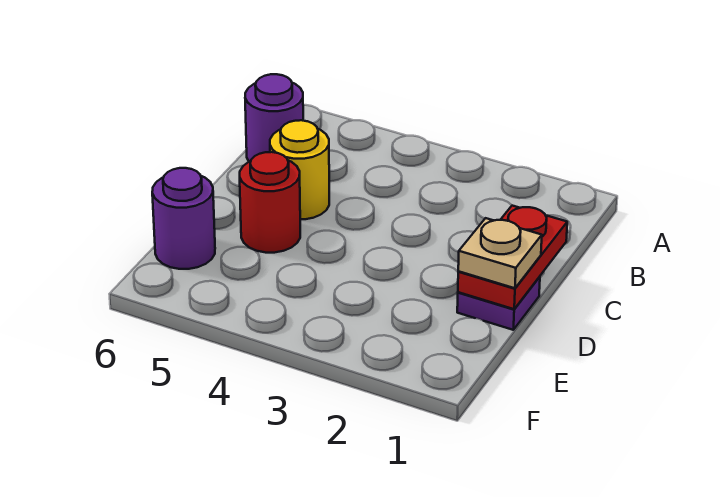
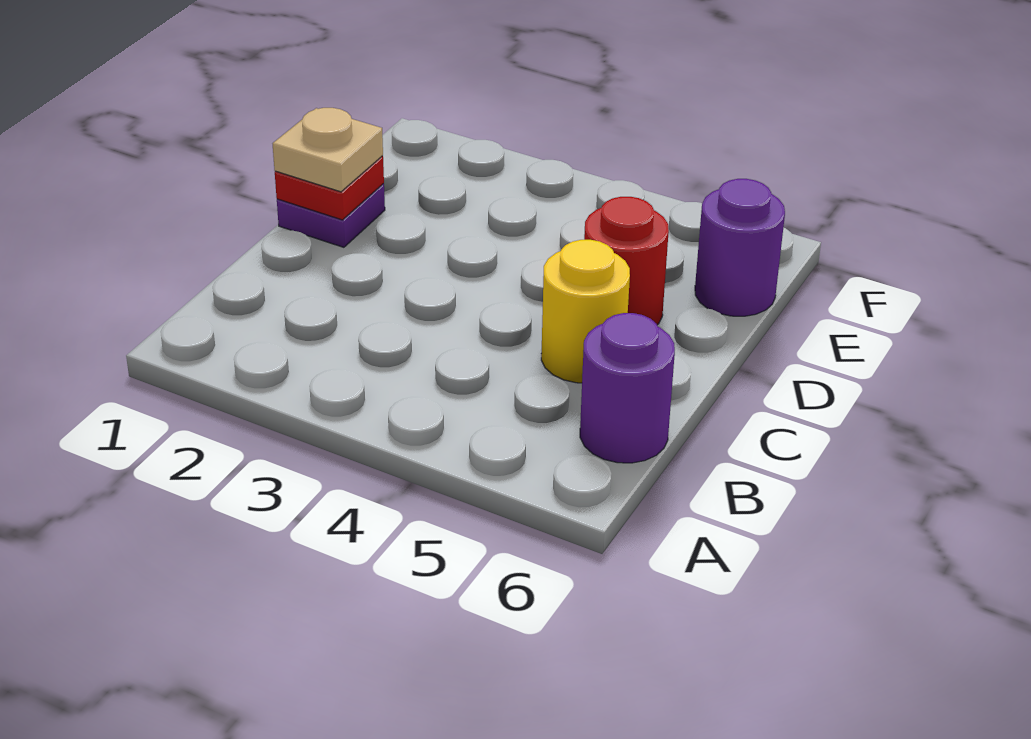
red 1x2 plate [458,206,567,309] -> red 1x1 plate [275,156,384,220]

